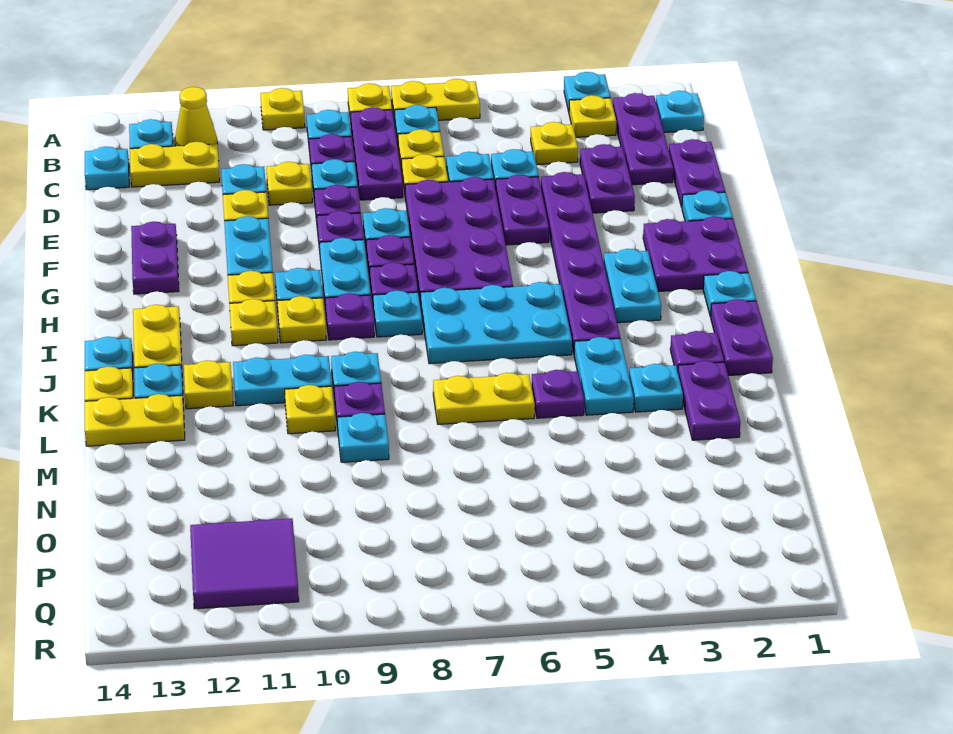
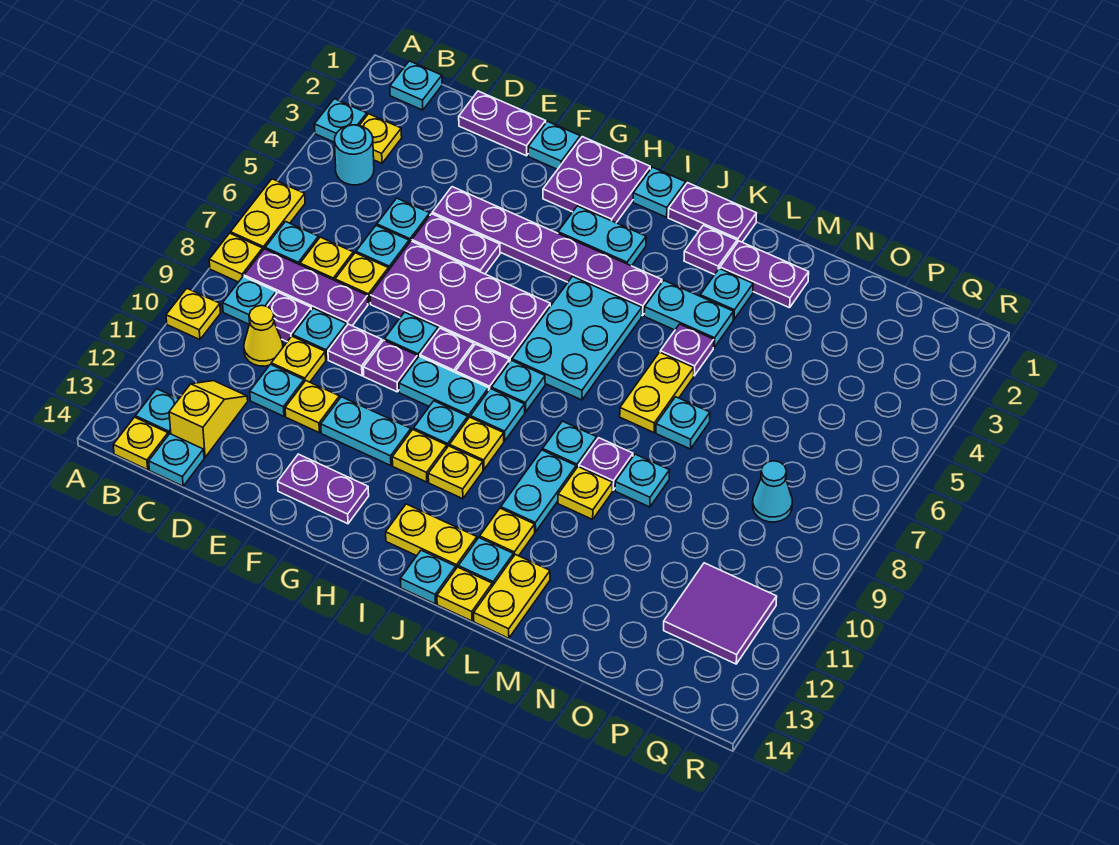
purple 1x3 plate [613,93,673,185] -> none
none -> cyan 1x1 round brick [334,125,374,185]
yellow 1x1 cone [175,87,217,146] -> yellow 1x1 cone moved to [244,305,283,366]
yellow 1x1 plate [531,122,578,165] -> yellow 1x1 plate moved to [113,417,168,470]
yellow 1x2 plate [130,142,220,187] -> yellow 1x2 slope [169,381,248,457]
purple 1x2 plate [580,144,635,213] -> none
purple 1x1 plate [325,293,374,340] -> cyan 1x1 plate [471,389,525,441]
none -> cyan 1x1 plate [656,397,710,449]
none -> cyan 1x1 cone [753,461,792,522]

